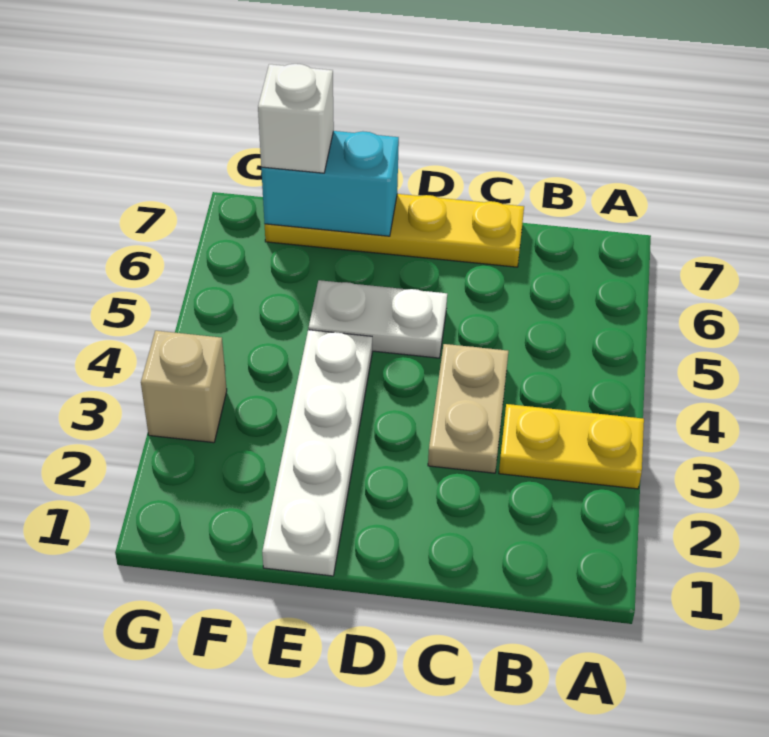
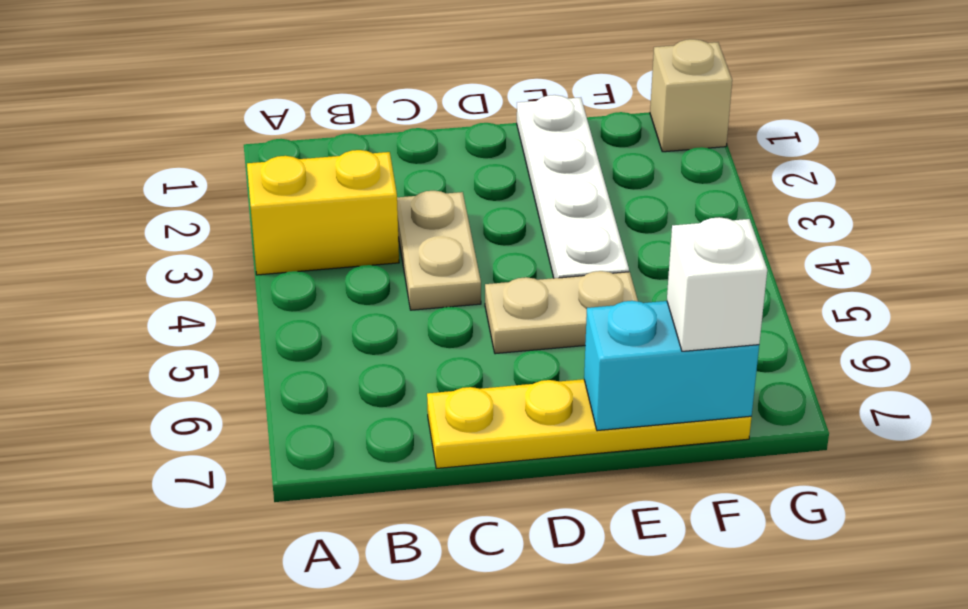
yellow 1x2 plate [499,404,644,489] -> yellow 1x2 brick [247,150,399,275]
white 1x2 plate [309,280,447,358] -> tan 1x2 plate [485,271,638,354]
tan 1x1 brick [141,331,227,443] -> tan 1x1 brick moved to [650,39,732,152]

